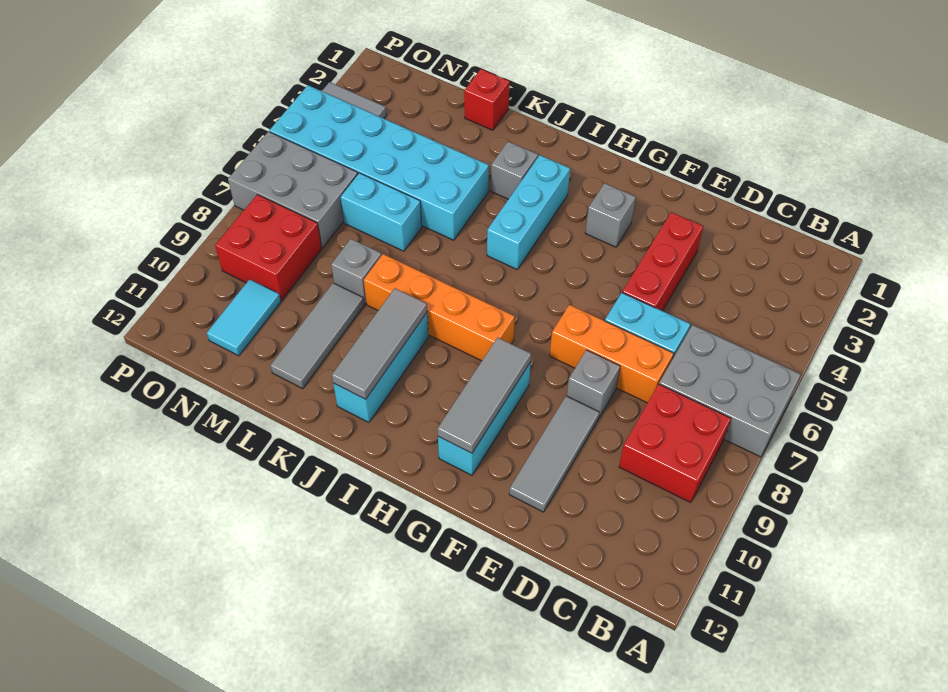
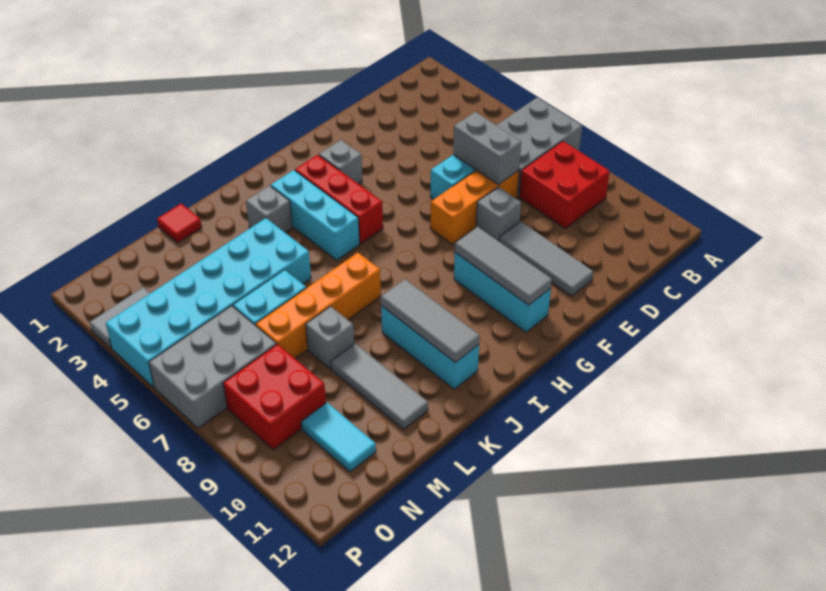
none -> grey 1x2 brick [453,112,521,185]
red 1x3 brick [622,212,703,311] -> red 1x3 brick moved to [295,155,383,244]
orange 1x4 brick [364,254,515,361] -> orange 1x4 brick moved to [256,253,381,358]
red 1x1 brick [464,69,510,130] -> red 1x1 tile [157,204,202,243]

